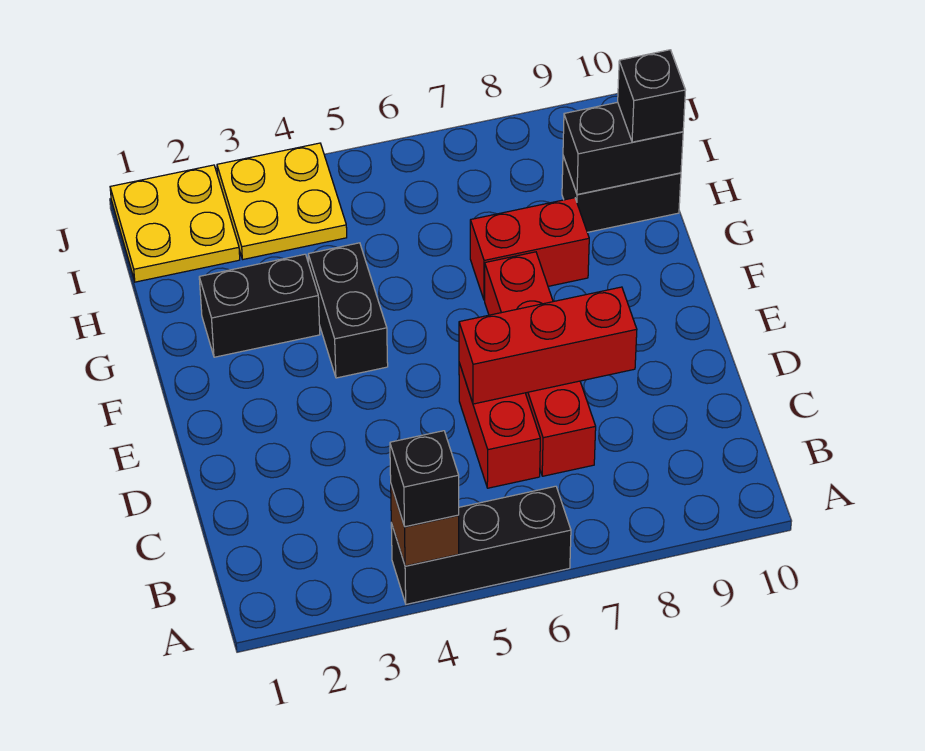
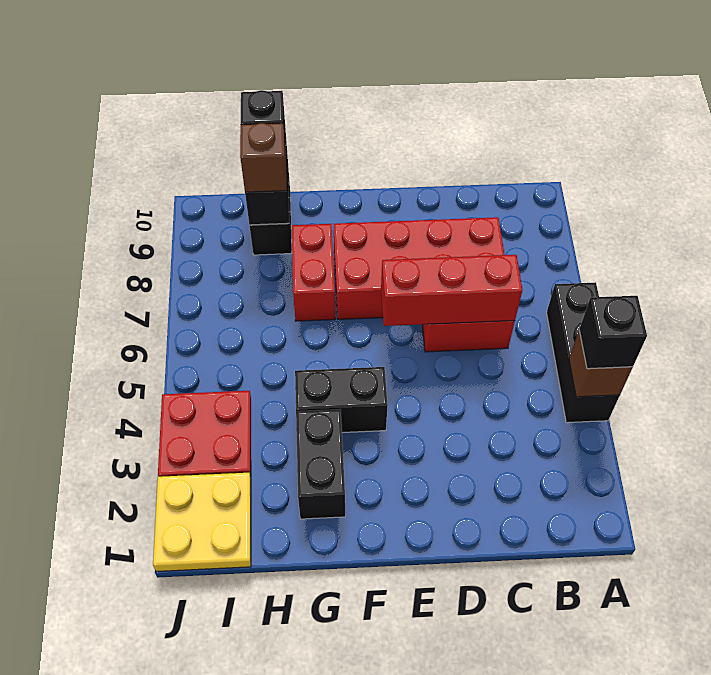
red 1x4 brick [485,252,596,476] -> red 2x4 brick [334,217,504,319]
red 1x3 brick [459,287,637,404] -> red 1x3 brick turned to [381,255,522,326]
none -> brown 1x1 brick [240,123,287,192]
yellow 2x2 plate [217,143,347,259] -> red 2x2 plate [158,391,251,477]

